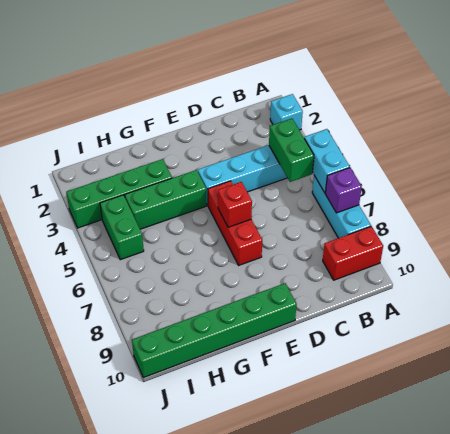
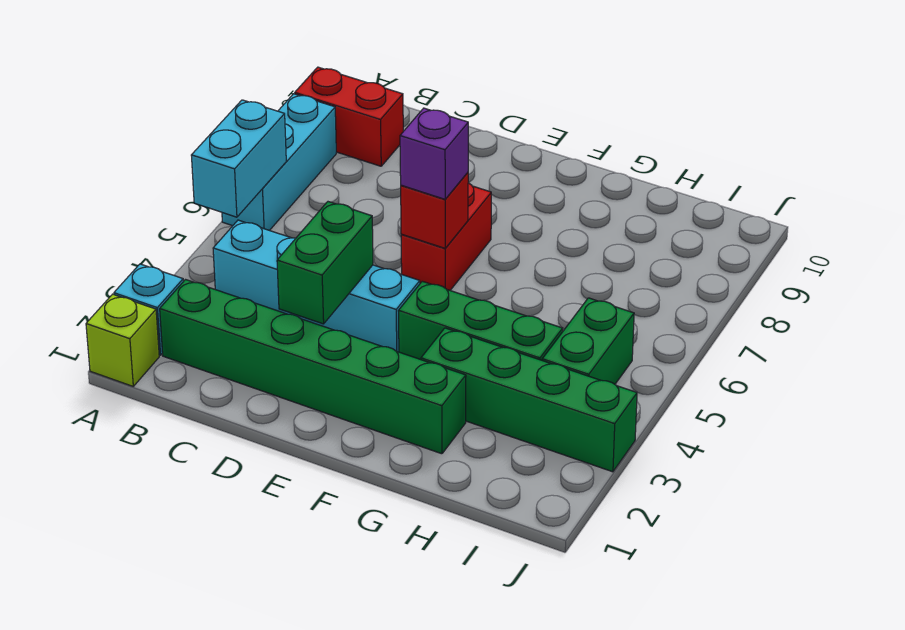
none -> lime 1x1 brick [86,294,159,386]
purple 1x1 brick [325,168,362,213] -> purple 1x1 brick moved to [400,108,468,199]
green 1x2 brick [269,119,314,182] -> green 1x2 brick moved to [277,202,373,324]
red 1x3 brick [208,181,262,265] -> red 1x2 brick [401,183,491,290]
green 1x6 brick [132,283,297,378] -> green 1x6 brick moved to [160,280,466,454]

